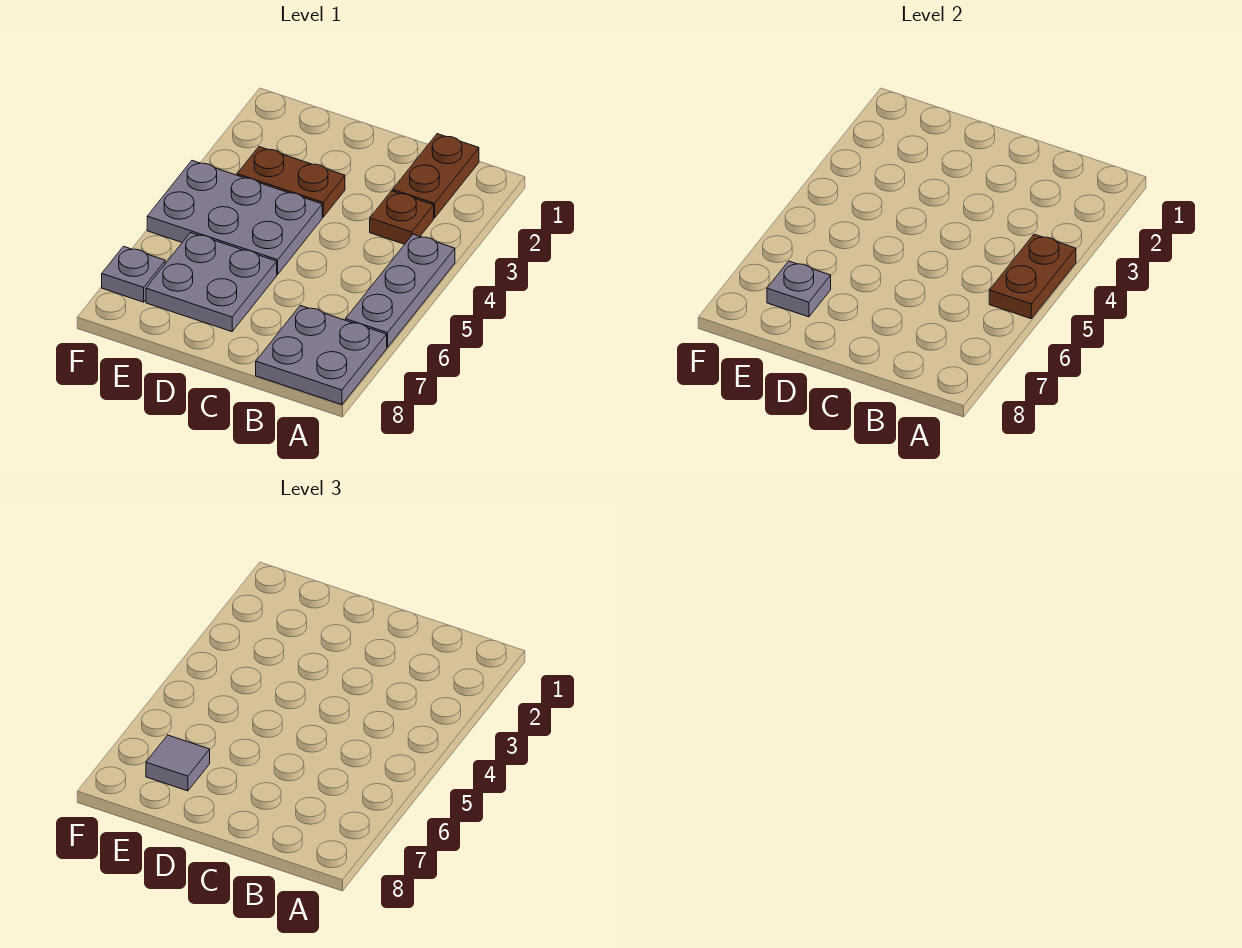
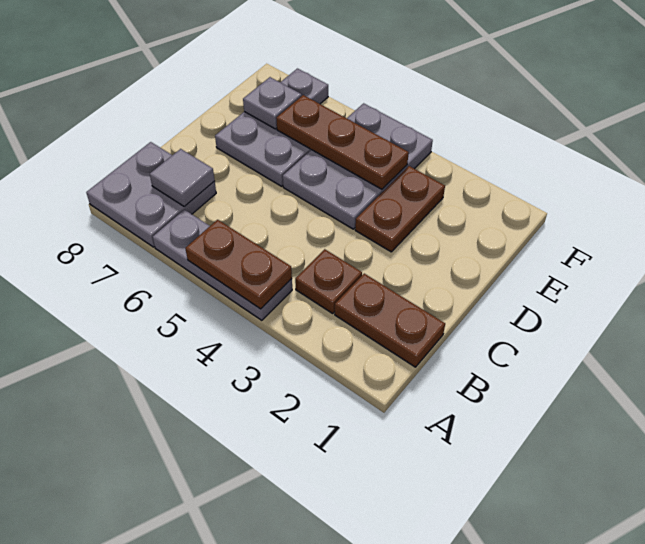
none -> brown 1x3 plate [276,95,409,189]
grey 1x1 tile [146,735,210,791] -> grey 1x1 tile moved to [150,149,215,207]

